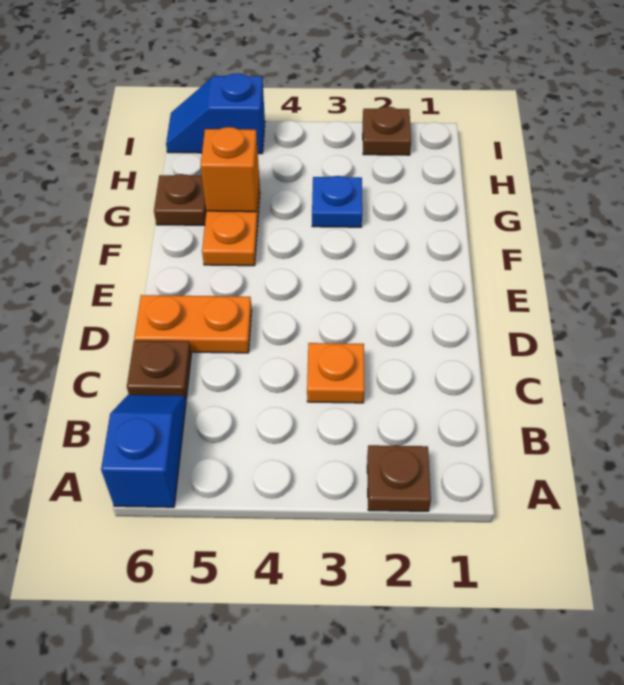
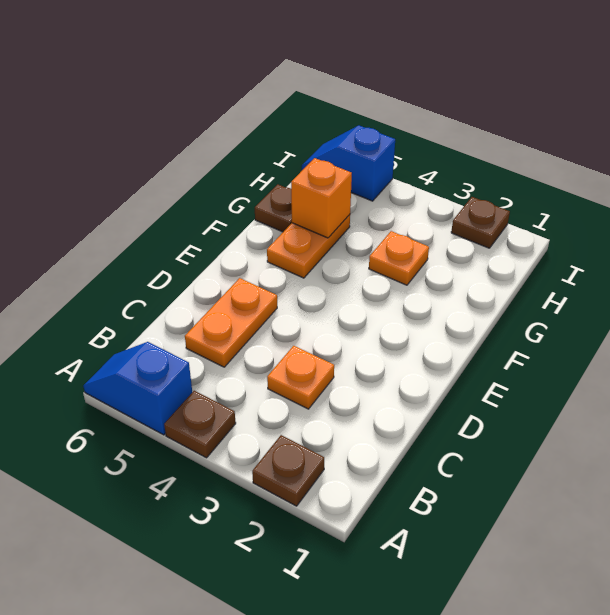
blue 1x2 slope [101,395,186,507] -> blue 1x2 slope turned to [83,342,192,435]
brown 1x1 plate [127,341,191,400] -> brown 1x1 plate moved to [164,391,236,458]
orange 1x2 plate [134,295,252,353] -> orange 1x2 plate turned to [185,278,277,367]
blue 1x1 plate [312,176,362,227] -> orange 1x1 plate [369,231,429,285]

